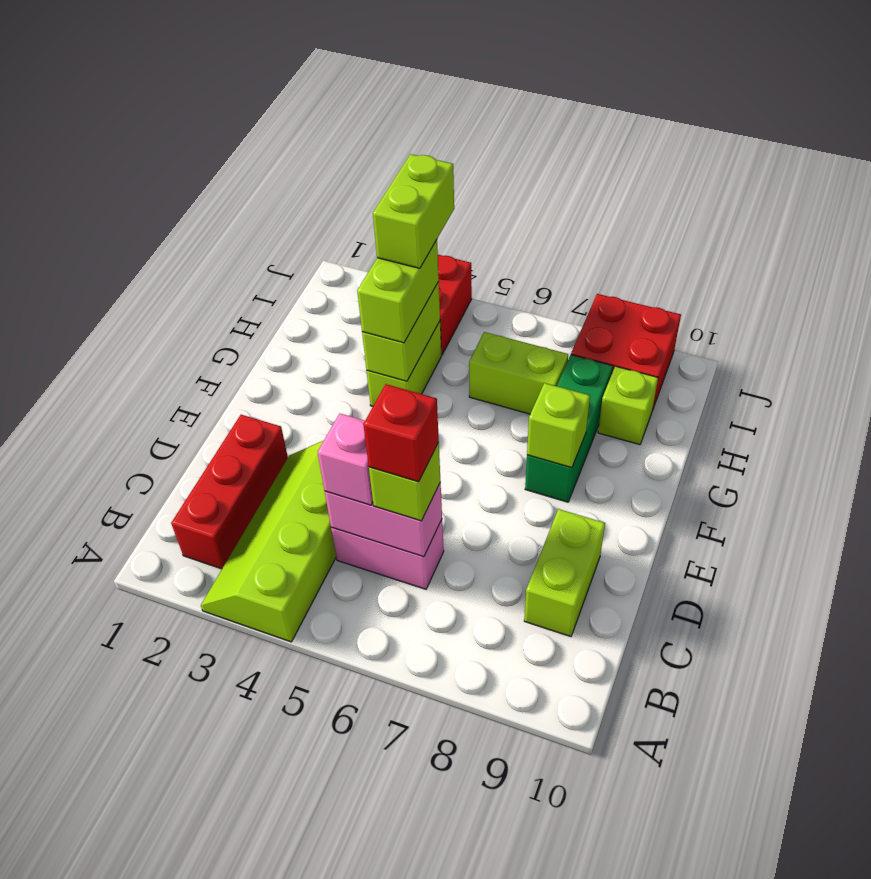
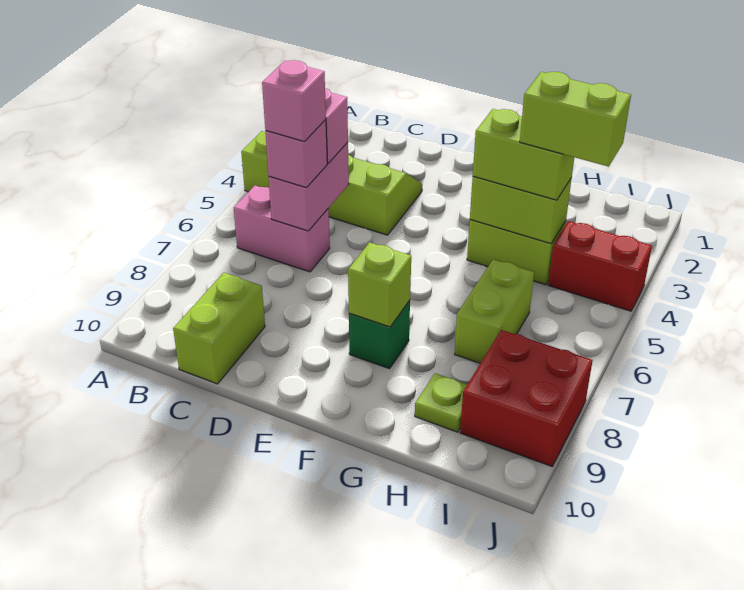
red 1x3 brick [171,415,288,569] -> none
pink 1x2 brick [331,520,444,589] -> pink 1x2 brick turned to [234,186,330,272]
lime 1x1 brick [369,442,441,521] -> pink 1x1 brick [265,120,327,188]
red 1x1 brick [363,384,439,482] -> pink 1x1 brick [262,60,326,142]
lime 1x2 brick [524,509,605,637] -> lime 1x2 brick turned to [173,273,265,384]
green 1x3 brick [525,355,613,502] -> green 1x1 brick [349,300,410,369]
lime 1x1 brick [598,366,658,445] -> lime 1x1 plate [415,373,467,432]

